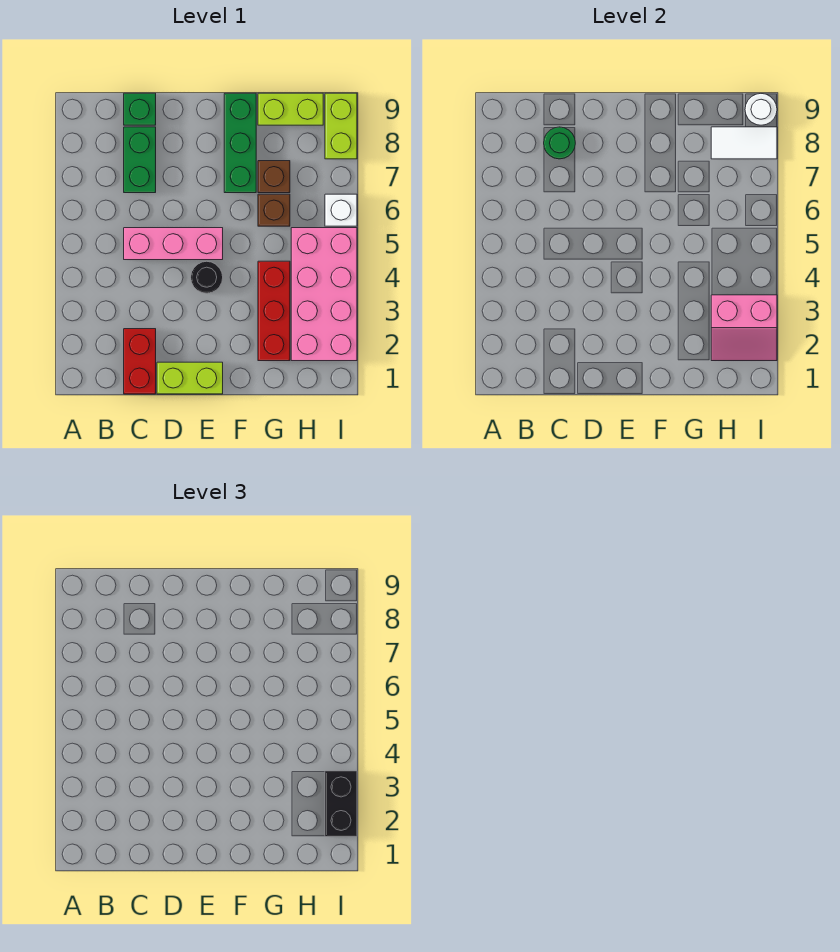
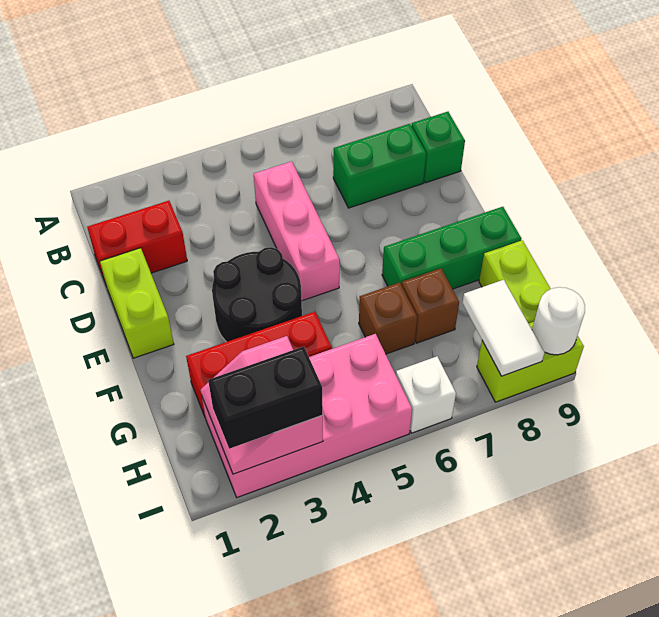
green 1x1 round brick [544,127,575,159] -> none
black 1x1 round brick [191,261,223,293] -> black 2x2 round brick [212,247,302,342]

